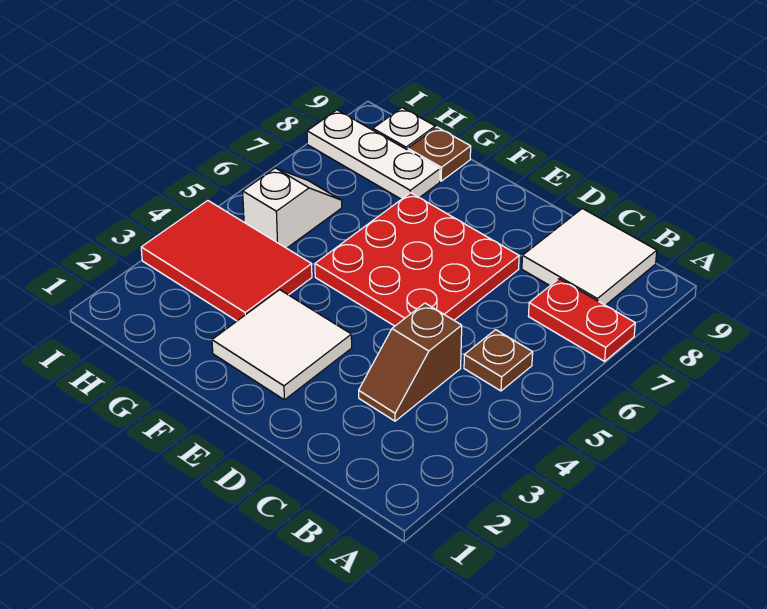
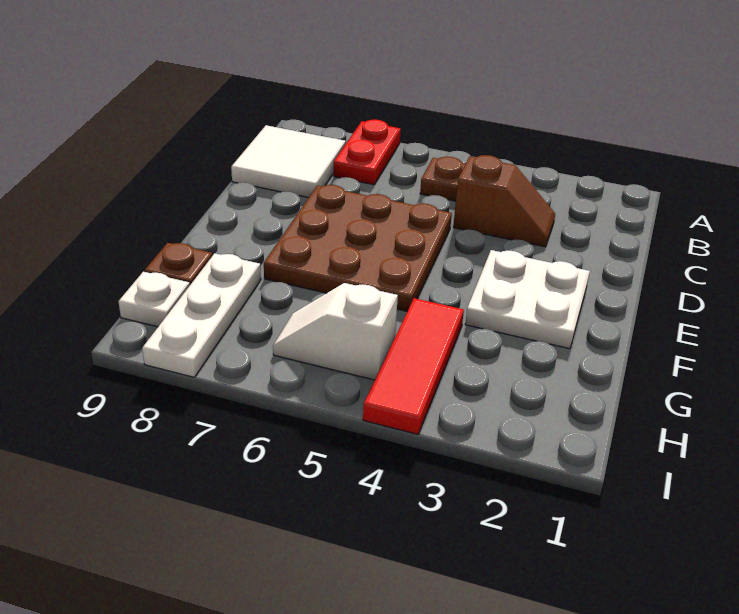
red 3x3 plate [315,193,519,326] -> brown 3x3 plate [264,185,452,311]
white 2x2 tile [212,290,352,400] -> white 2x2 plate [465,250,590,349]
red 2x3 tile [141,201,312,321] -> red 1x3 tile [363,298,464,434]

